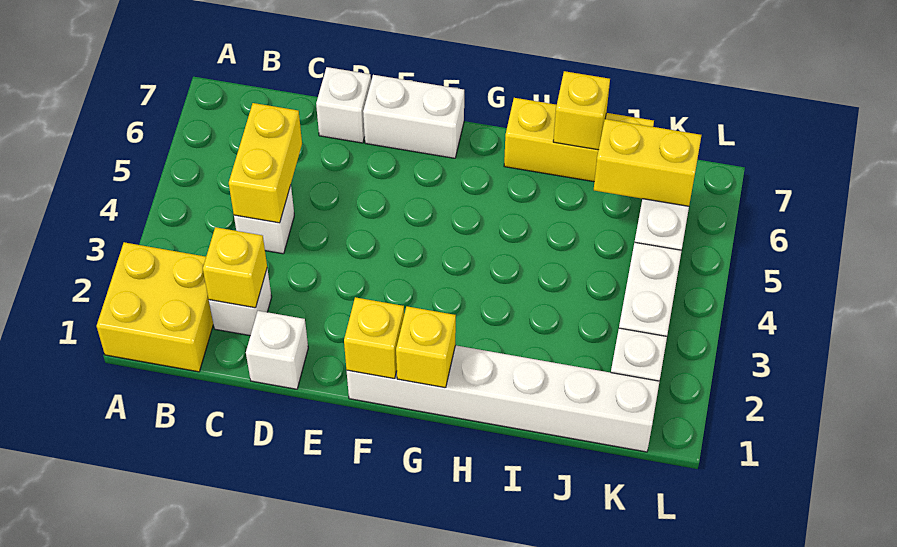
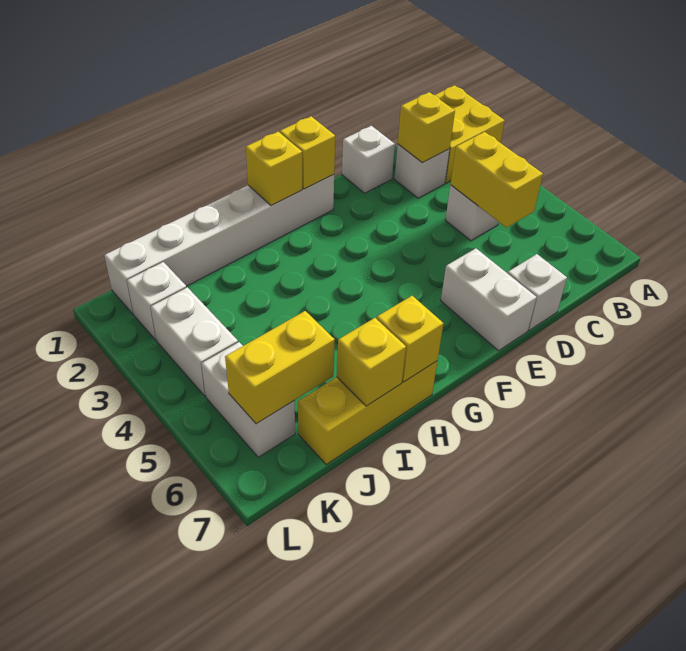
white 1x2 brick [363,75,464,158] -> white 1x2 brick turned to [441,248,537,351]
none -> yellow 1x1 brick [377,296,443,382]

